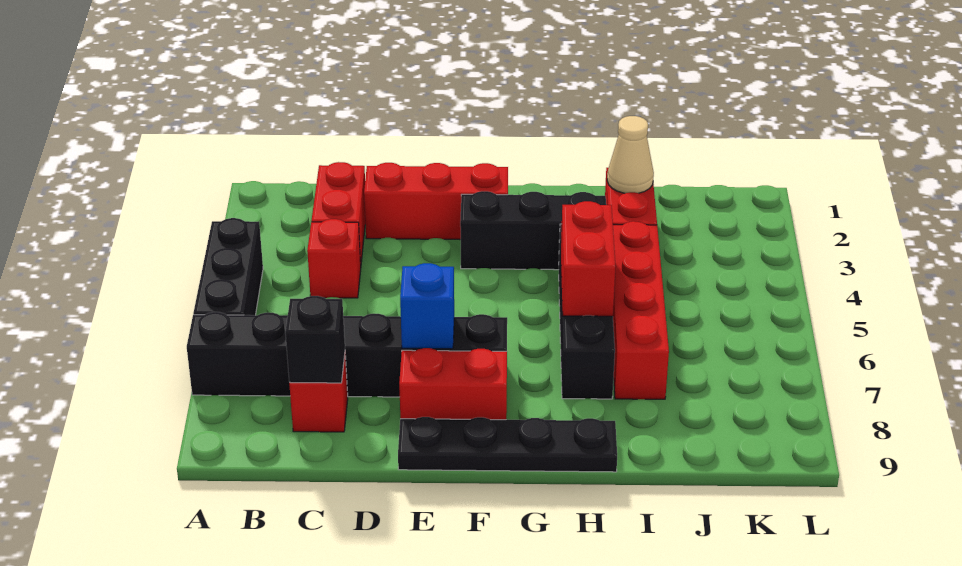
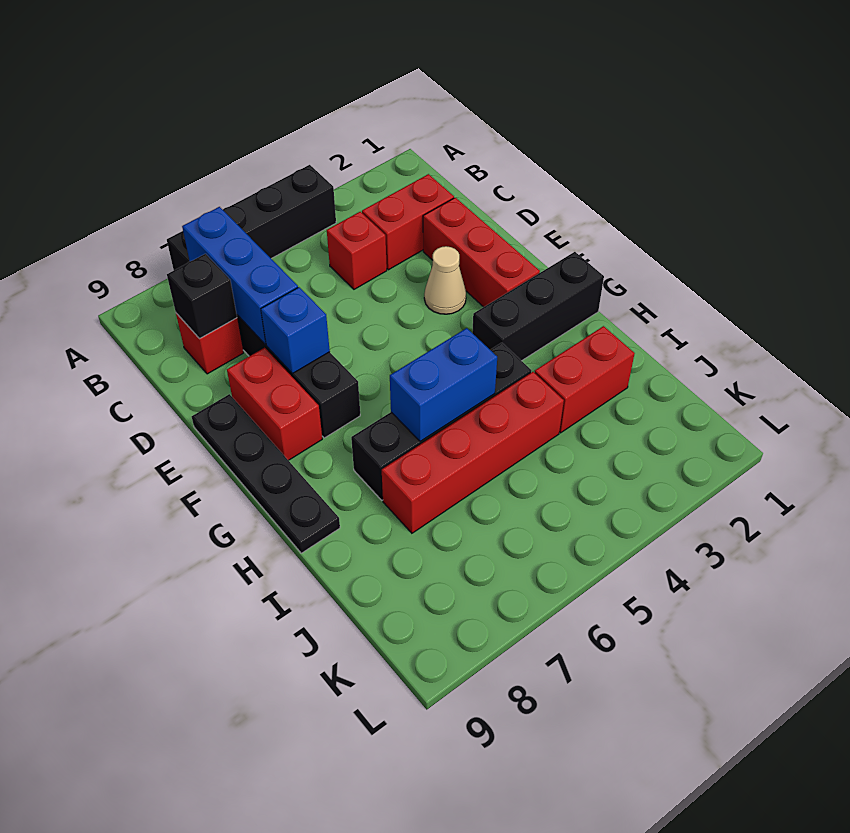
none -> blue 1x3 brick [182,207,298,344]
black 1x3 brick [460,191,606,270] -> black 1x3 brick turned to [472,252,604,361]
red 1x2 brick [561,201,616,316] -> blue 1x2 brick [390,328,497,441]
tan 1x1 cone [607,116,654,193] -> tan 1x1 cone moved to [424,246,466,314]

